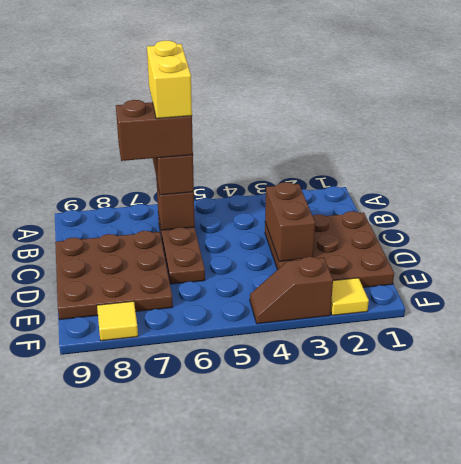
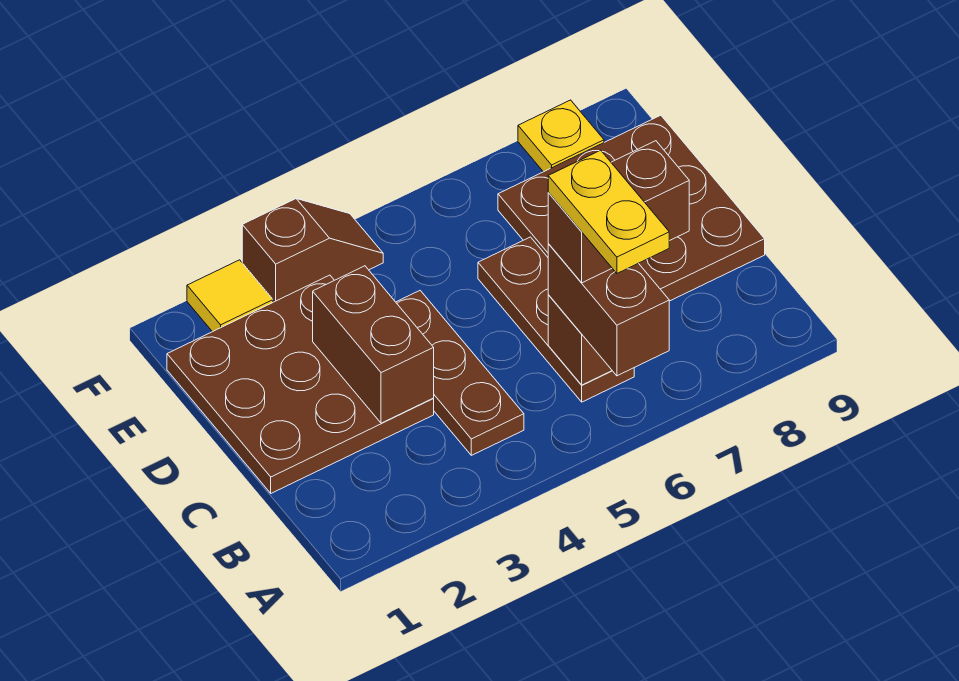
yellow 1x2 brick [147,41,192,119] -> yellow 1x2 plate [548,150,669,273]
none -> brown 1x3 plate [396,291,524,455]
yellow 1x1 tile [97,301,138,341] -> yellow 1x1 plate [518,100,604,172]

